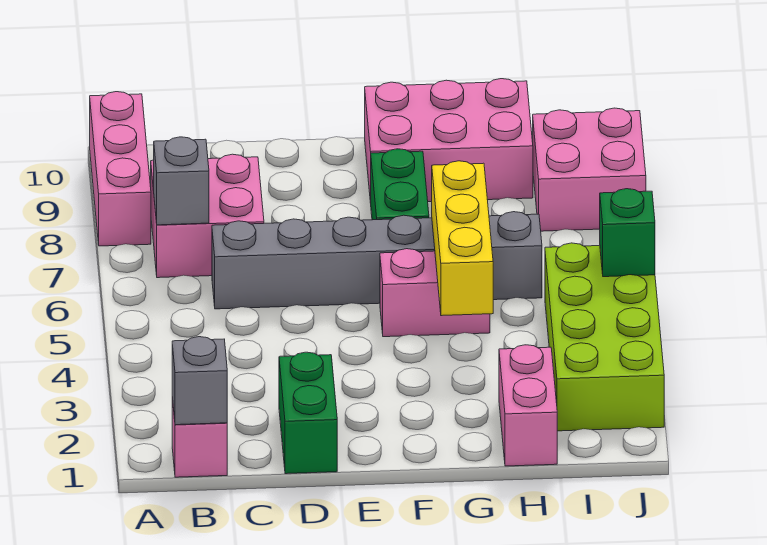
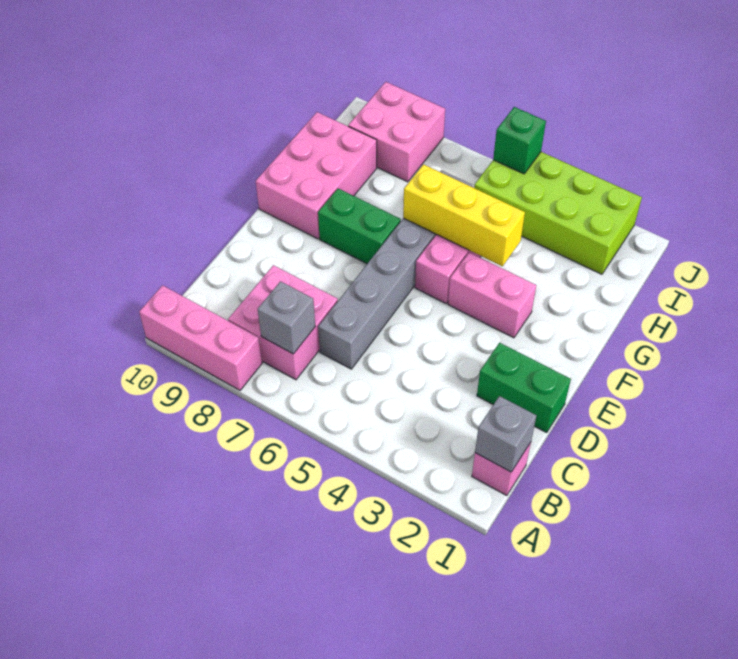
pink 1x2 brick [499,345,557,466] -> pink 1x2 brick moved to [448,252,536,338]

